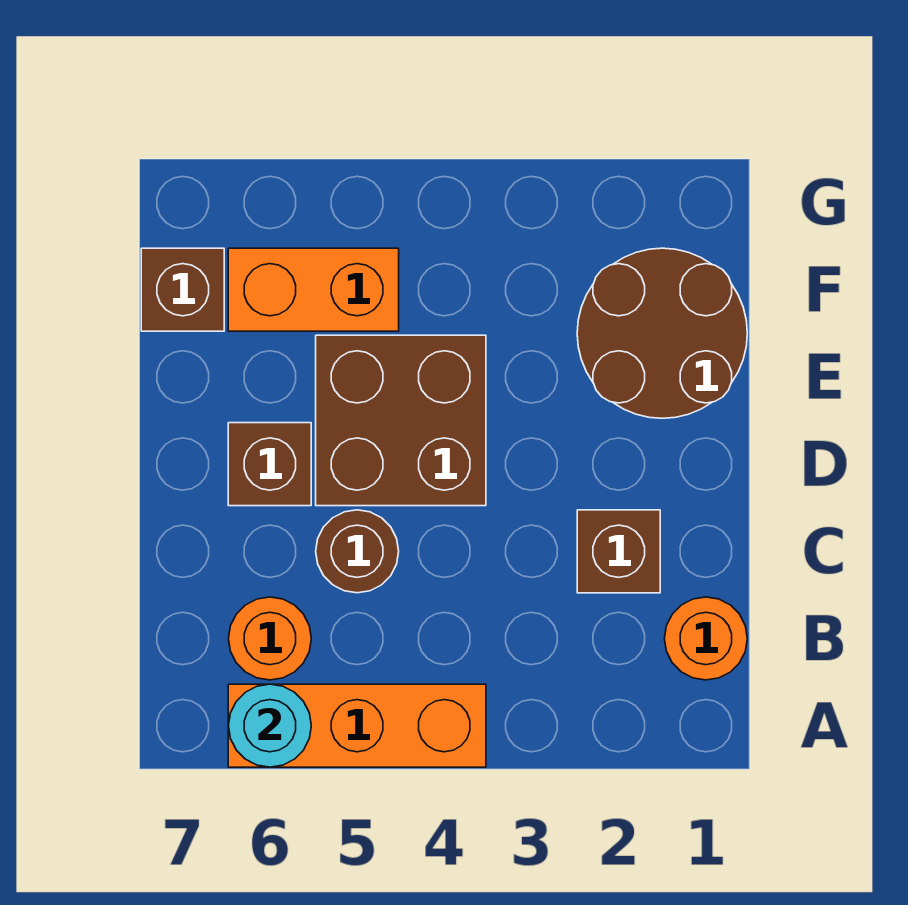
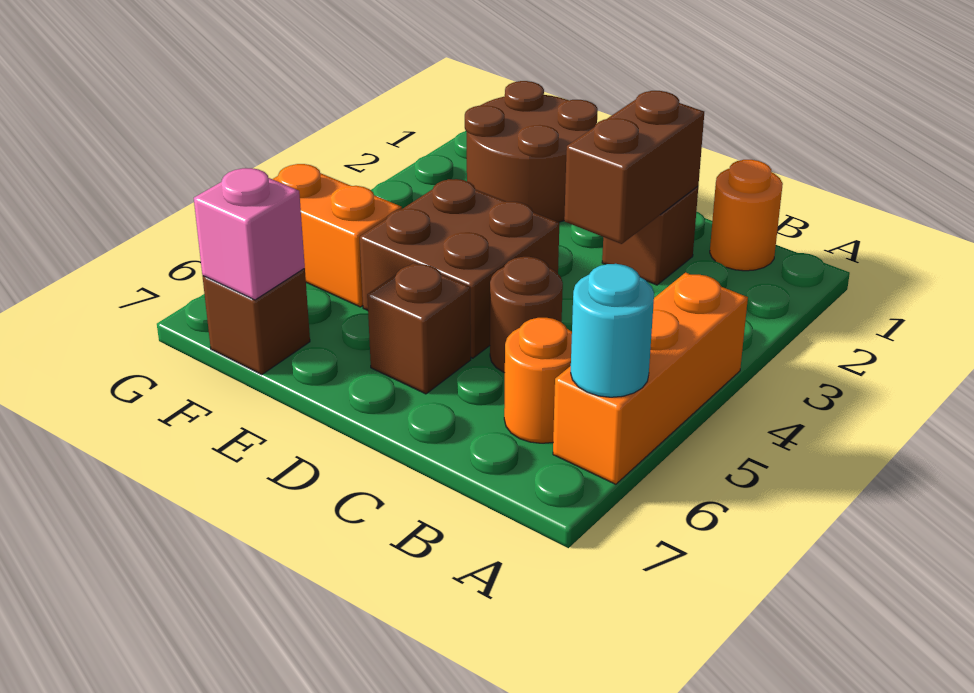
none -> brown 1x2 brick [564,91,704,244]
orange 1x2 brick [228,248,399,331] -> orange 1x2 brick turned to [273,164,402,307]
none -> pink 1x1 brick [194,168,305,300]

